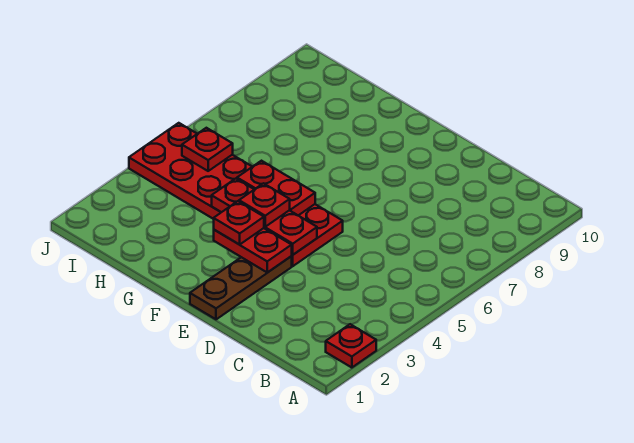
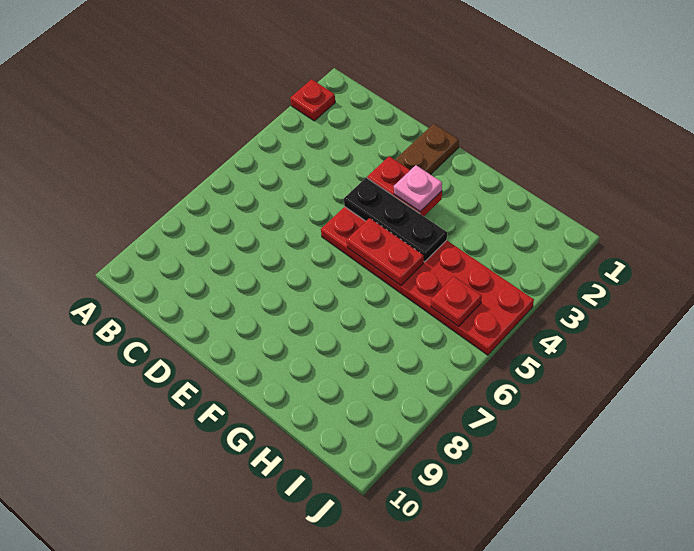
red 1x3 plate [212,179,317,255] -> black 1x3 plate [344,178,447,262]
red 1x1 plate [214,201,264,245] -> pink 1x1 plate [394,165,442,212]
red 1x1 plate [239,183,290,227] -> none

